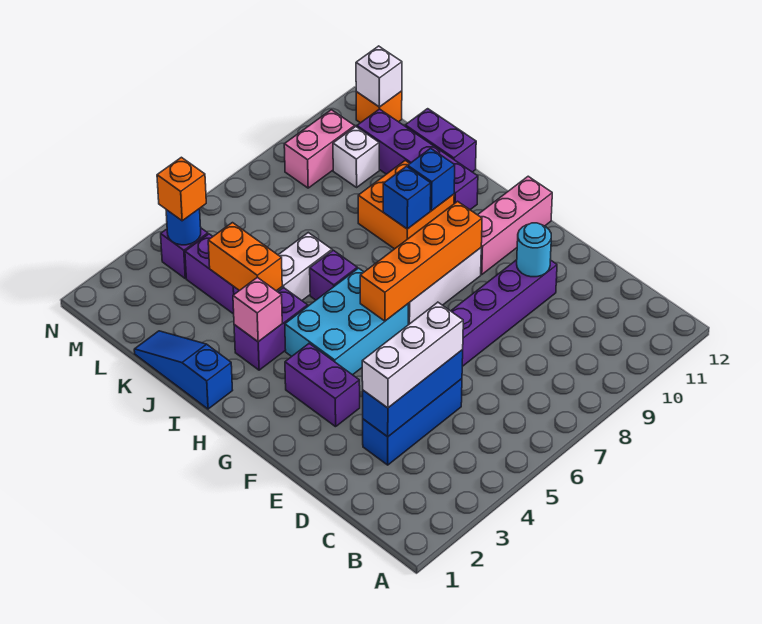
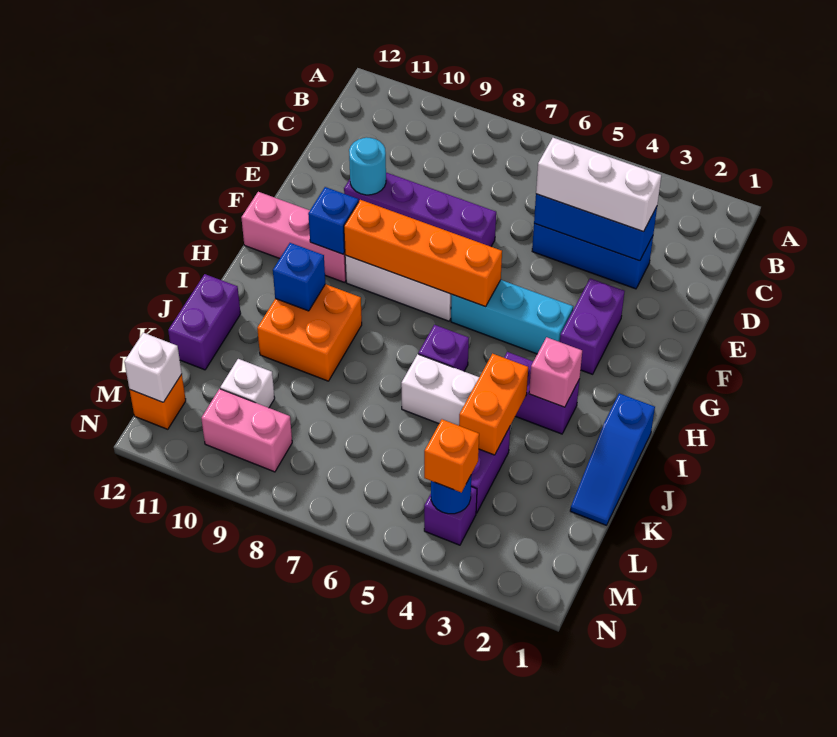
cyan 2x3 brick [285,268,408,375] -> cyan 1x3 brick [451,280,573,354]
blue 1x1 brick [383,166,431,229] -> blue 1x1 brick moved to [308,187,359,254]
purple 1x4 brick [357,109,478,210] -> none

